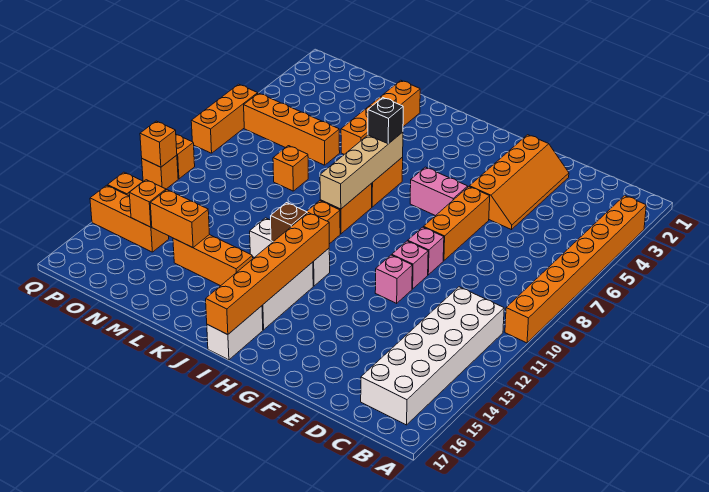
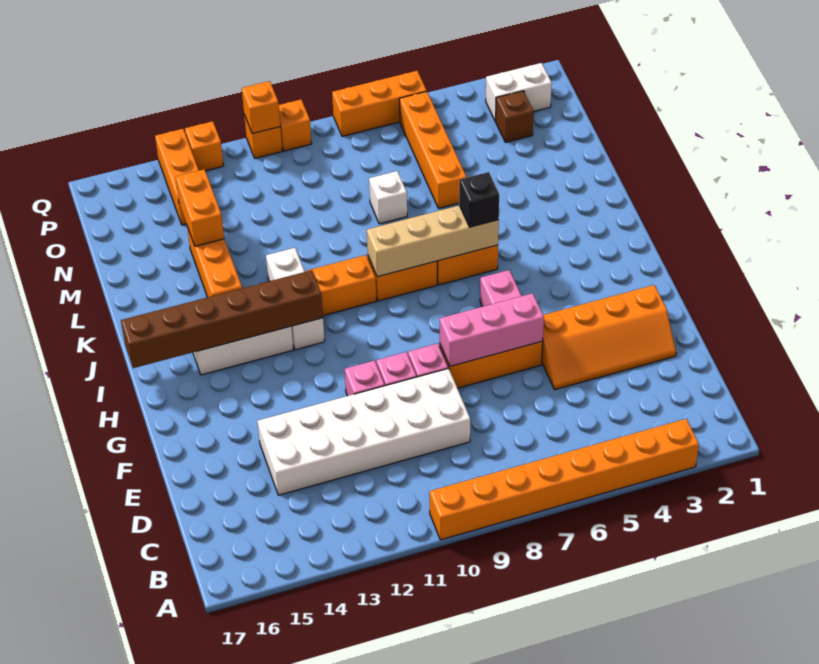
white 2x6 brick [361,287,504,425] -> white 2x6 brick moved to [257,368,470,495]
none -> pink 1x3 brick [440,293,544,366]
orange 1x6 brick [206,213,329,335] -> brown 1x6 brick [121,270,323,368]
white 1x2 brick [207,306,263,360] -> white 1x2 brick moved to [486,63,552,121]
brown 1x1 brick [271,203,307,242] -> brown 1x1 brick moved to [496,91,534,142]
orange 1x4 brick [341,80,420,154] -> none
orange 1x1 brick [273,146,308,191] -> white 1x1 brick [369,171,407,224]
orange 1x1 brick [129,180,166,227] -> none

